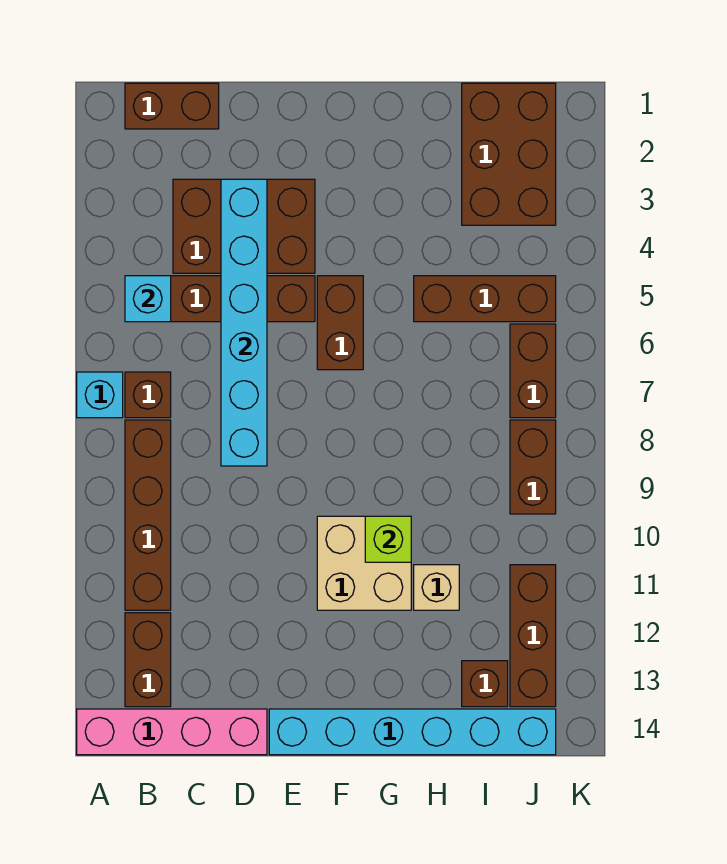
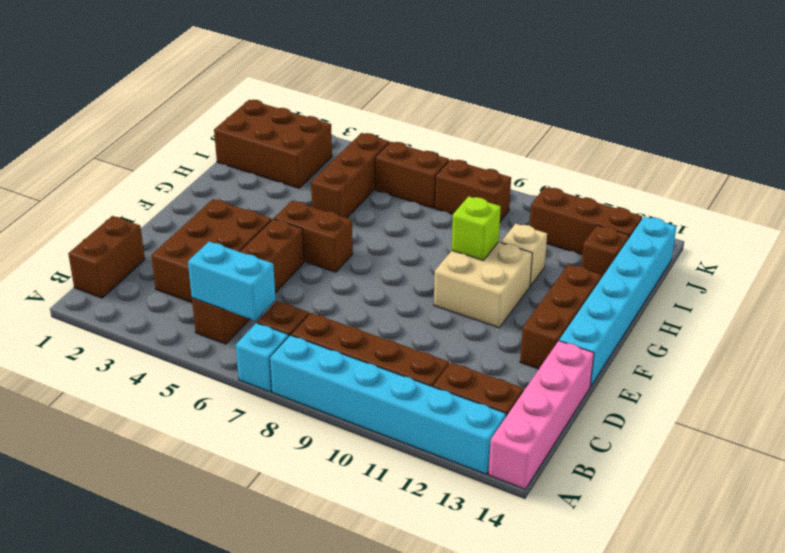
cyan 1x1 brick [125,276,171,322] -> cyan 1x2 brick [188,242,276,321]
cyan 1x6 brick [221,179,267,466] -> cyan 1x6 brick moved to [270,335,506,474]
none -> brown 1x3 brick [520,264,602,369]

